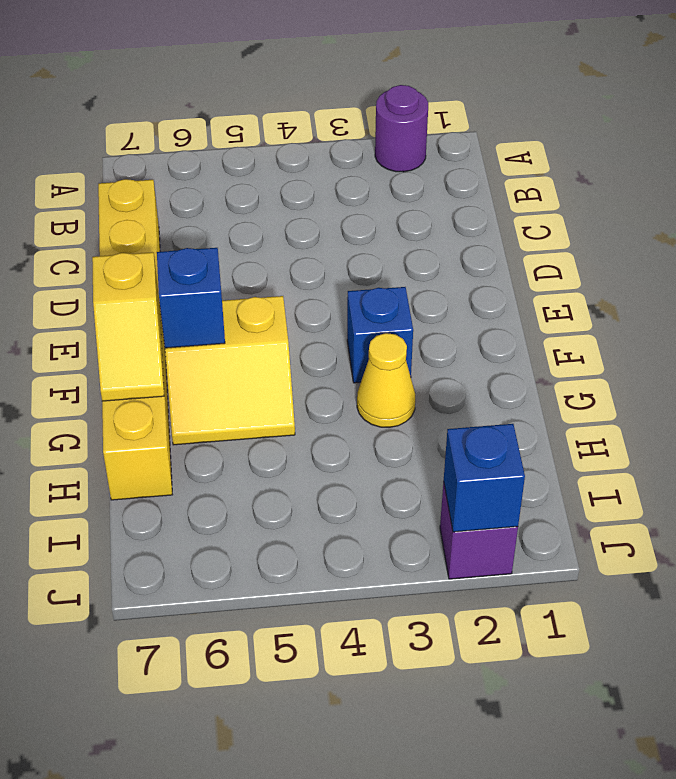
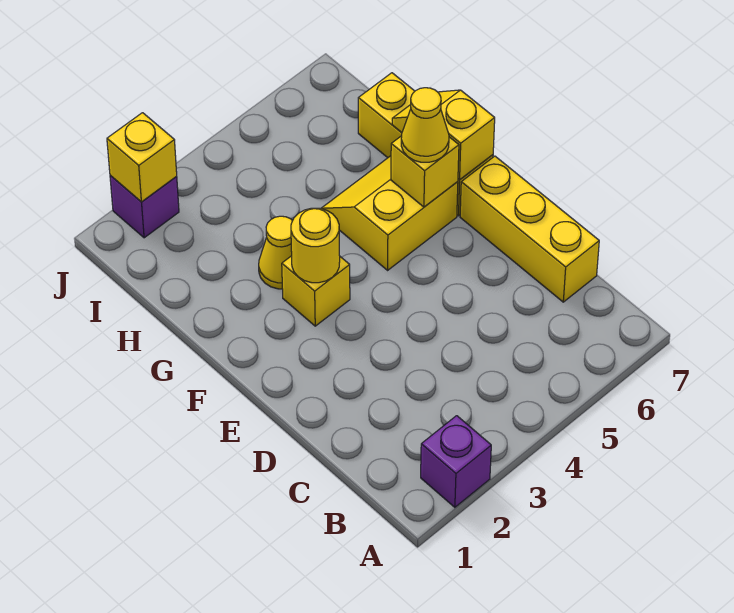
purple 1x1 round brick [375,85,428,172] -> purple 1x1 brick [421,416,491,507]
blue 1x1 brick [347,287,413,383] -> yellow 1x1 brick [282,256,350,326]
none -> yellow 1x1 round brick [291,208,340,283]
blue 1x1 brick [157,248,225,348] -> yellow 1x1 brick [391,136,459,207]
none -> yellow 1x1 cone [401,88,449,162]
blue 1x1 brick [444,424,525,532] -> yellow 1x1 brick [107,113,177,202]

